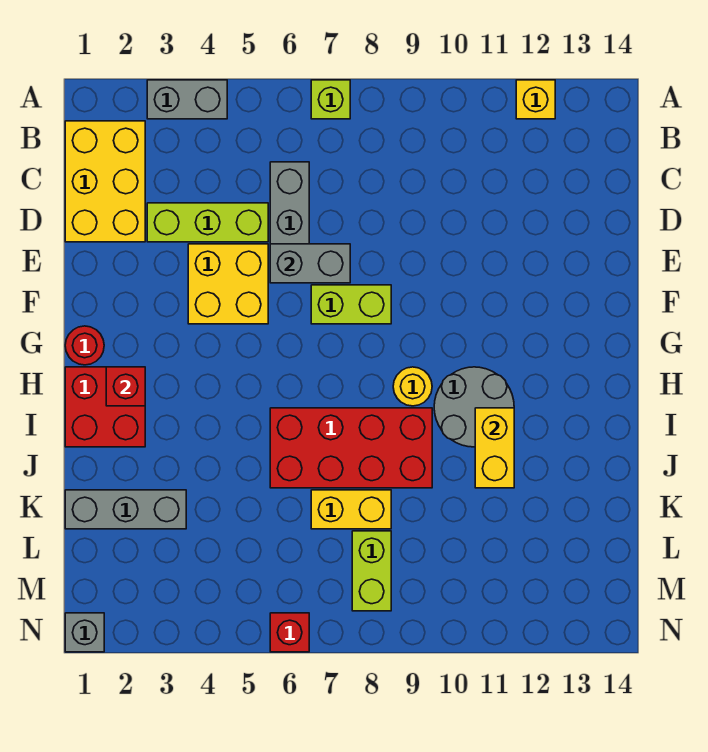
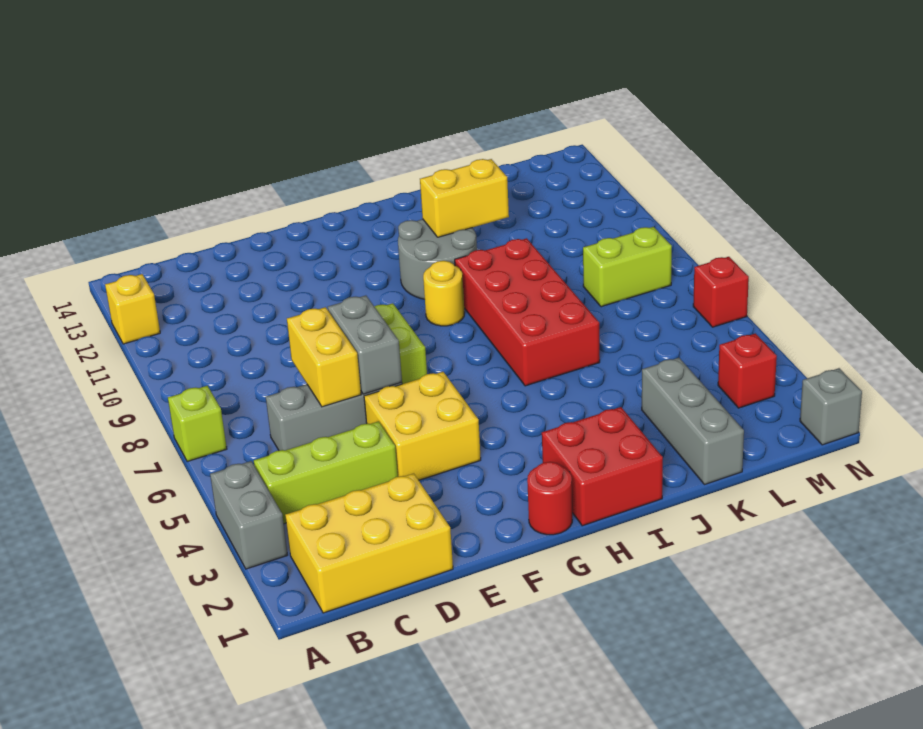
lime 1x3 brick [147,203,268,242] -> lime 1x3 brick turned to [254,421,398,524]
red 1x1 brick [106,367,145,406] -> red 1x1 brick moved to [718,333,777,408]
yellow 1x2 brick [311,490,391,529] -> yellow 1x2 brick moved to [287,307,361,407]

